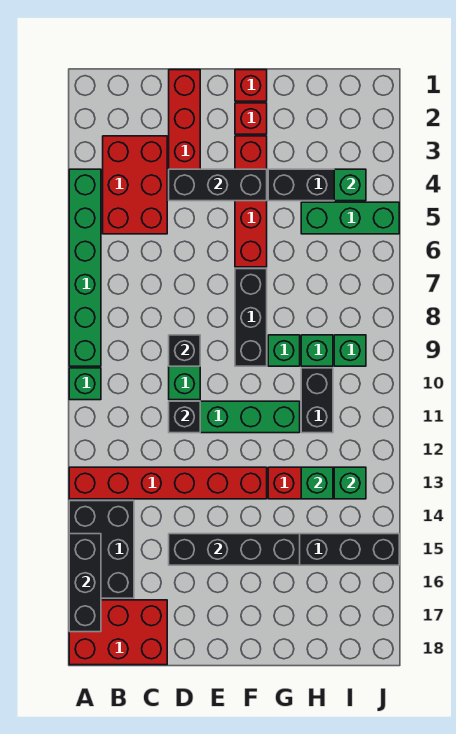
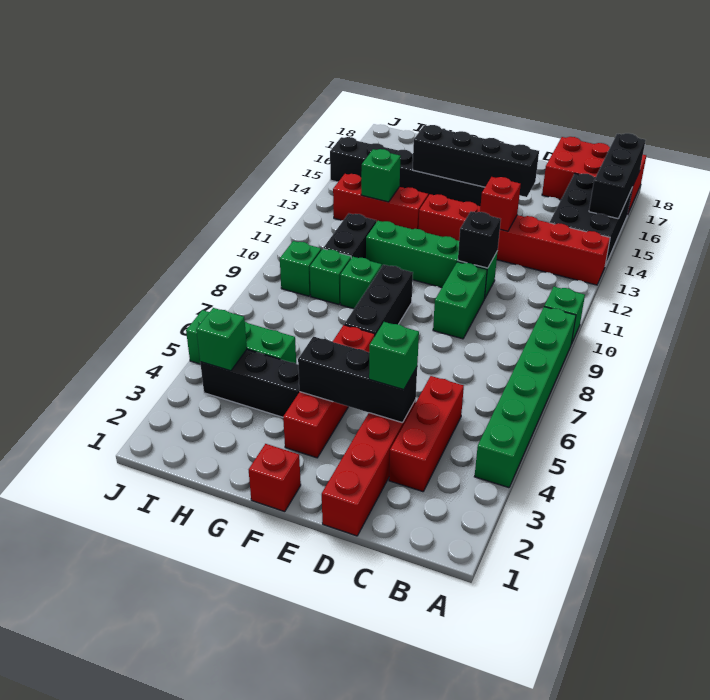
red 2x3 brick [103,136,167,234] -> red 1x3 brick [389,376,464,492]
black 1x1 brick [169,335,200,366] -> none
red 1x1 brick [235,103,267,134] -> red 1x1 brick moved to [480,177,521,231]
green 1x1 brick [334,467,366,499] -> green 1x1 brick moved to [369,322,419,390]

